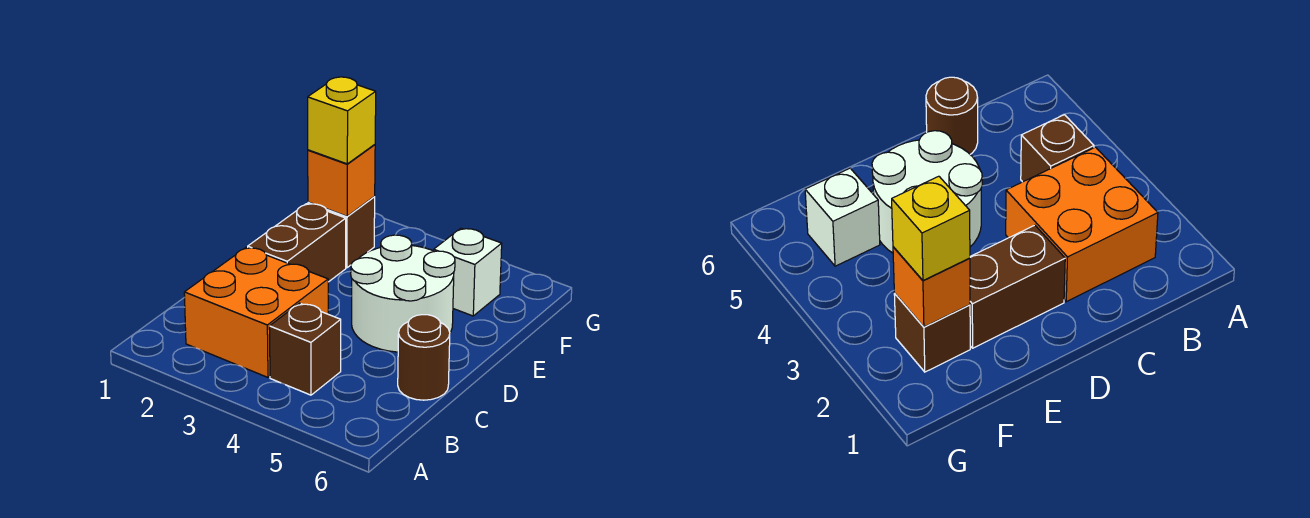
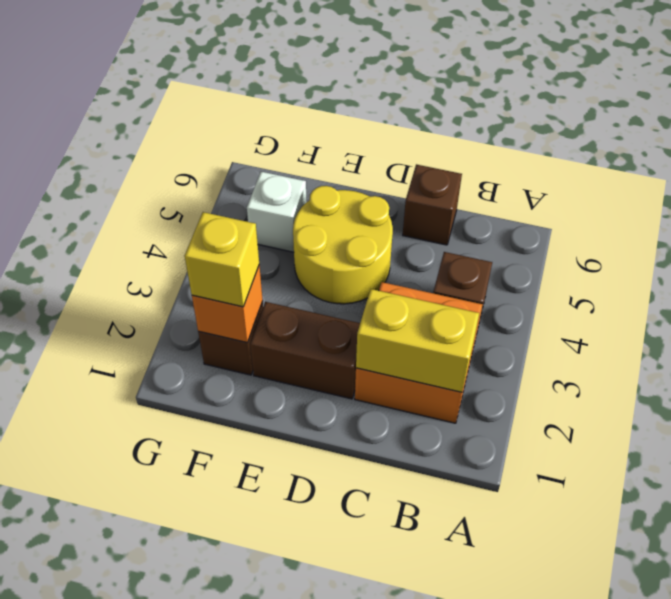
none -> yellow 1x2 brick [356,289,479,392]
brown 1x1 round brick [398,315,450,400] -> brown 1x1 brick [403,164,462,245]
white 2x2 round brick [351,235,455,352] -> yellow 2x2 round brick [293,186,393,304]

